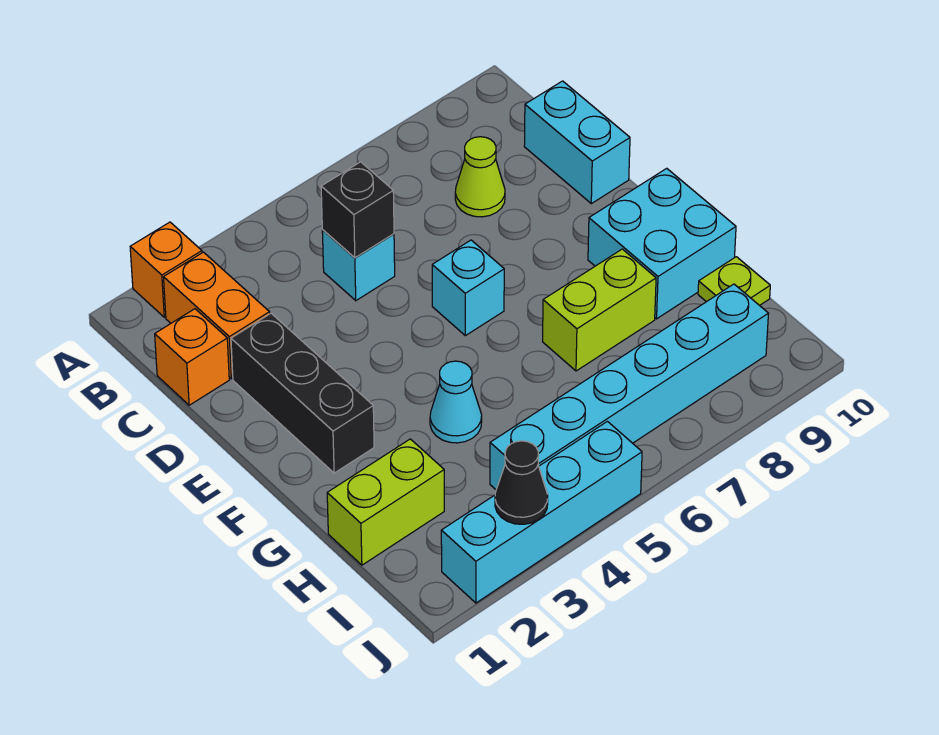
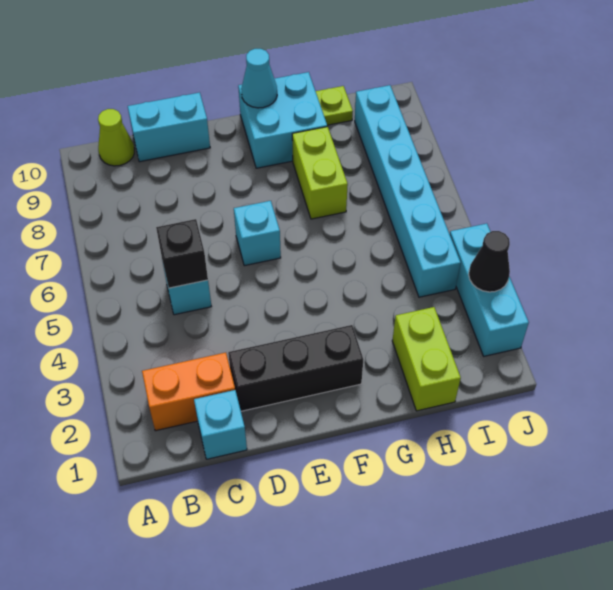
orange 1x1 brick [130,222,202,317] -> none
orange 1x1 brick [155,309,229,405] -> cyan 1x1 brick [194,390,247,459]
lime 1x1 cone [455,137,505,217] -> lime 1x1 cone moved to [98,109,134,166]
cyan 1x1 cone [430,361,482,443] -> cyan 1x1 cone moved to [241,49,277,108]
cyan 1x4 brick [441,421,642,603] -> cyan 1x3 brick [450,223,529,356]

